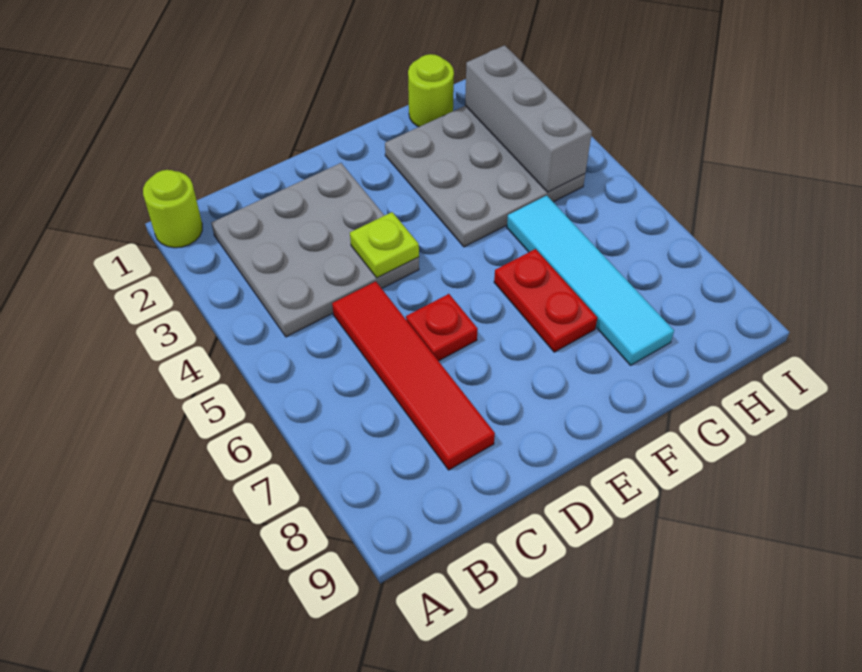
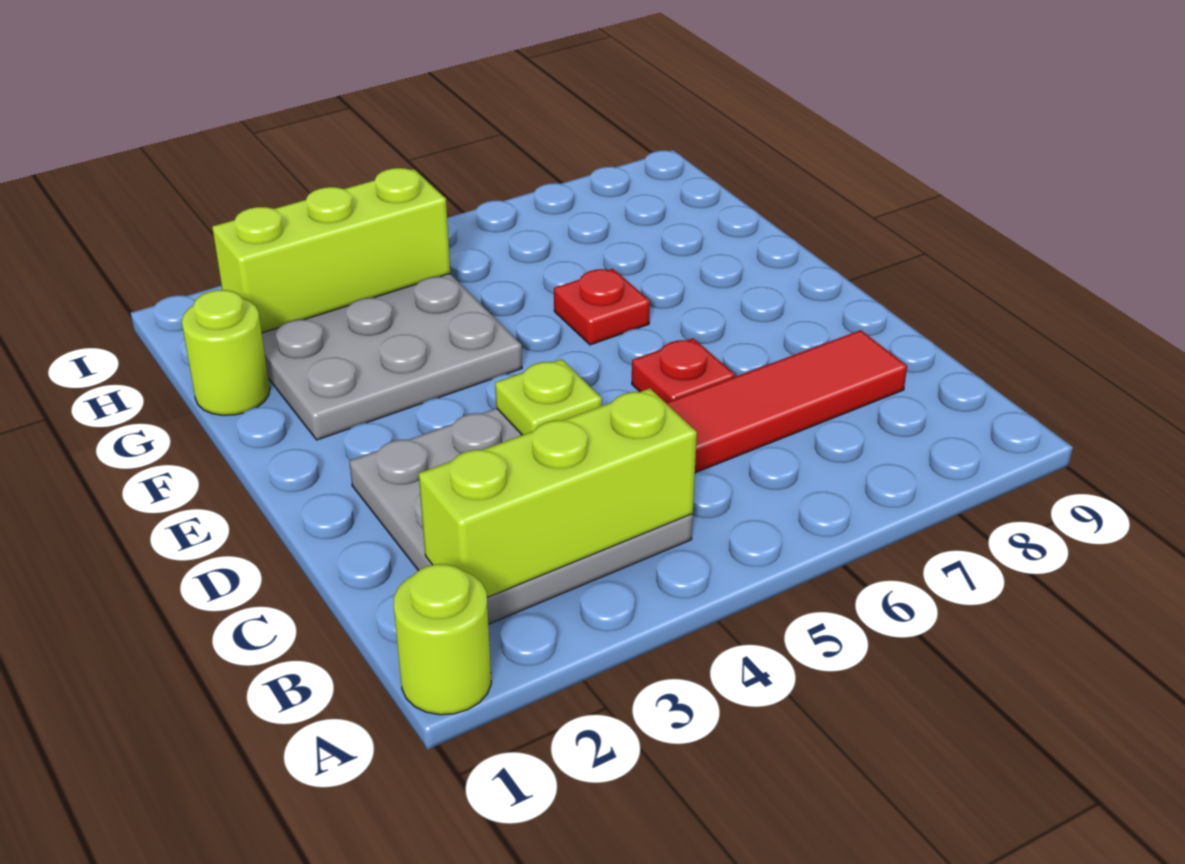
none -> lime 1x3 brick [419,388,697,597]
red 1x2 plate [494,249,597,352] -> red 1x1 plate [554,269,650,345]
cyan 1x4 tile [507,195,674,365] -> none
grey 1x3 brick [465,45,592,192] -> lime 1x3 brick [212,168,450,333]

